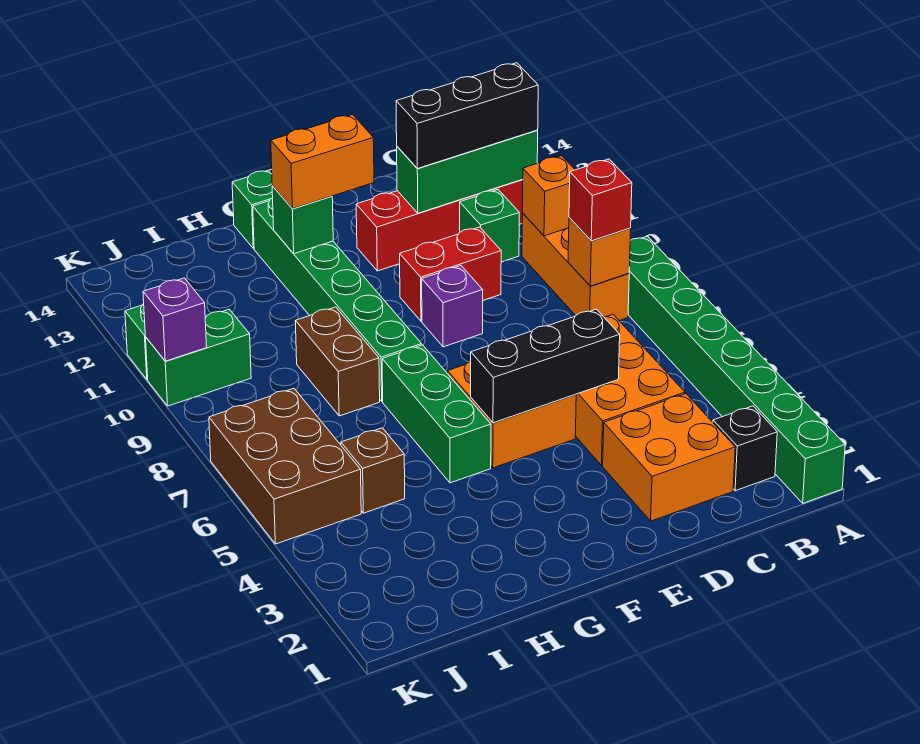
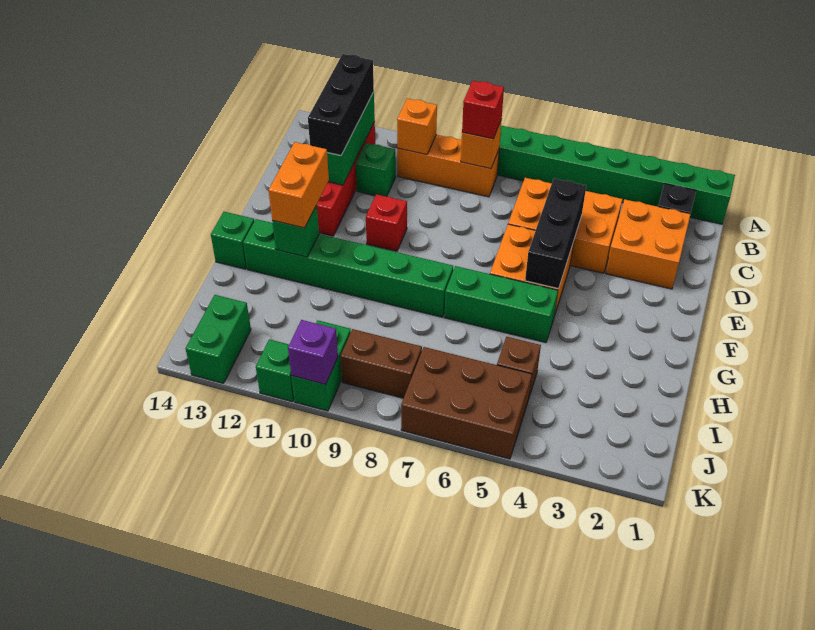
red 1x2 brick [400,227,501,321] -> red 1x1 brick [366,194,407,251]
purple 1x1 brick [422,266,483,347] -> none
brown 1x2 brick [295,307,380,416] -> brown 1x2 brick moved to [340,329,422,398]
none -> green 1x2 brick [185,295,251,383]

